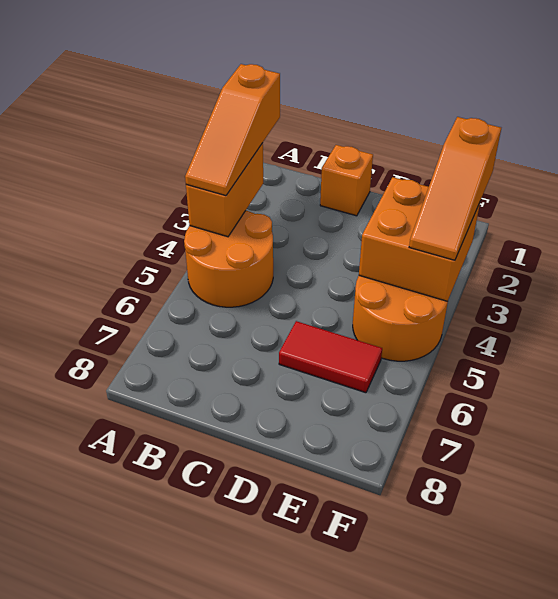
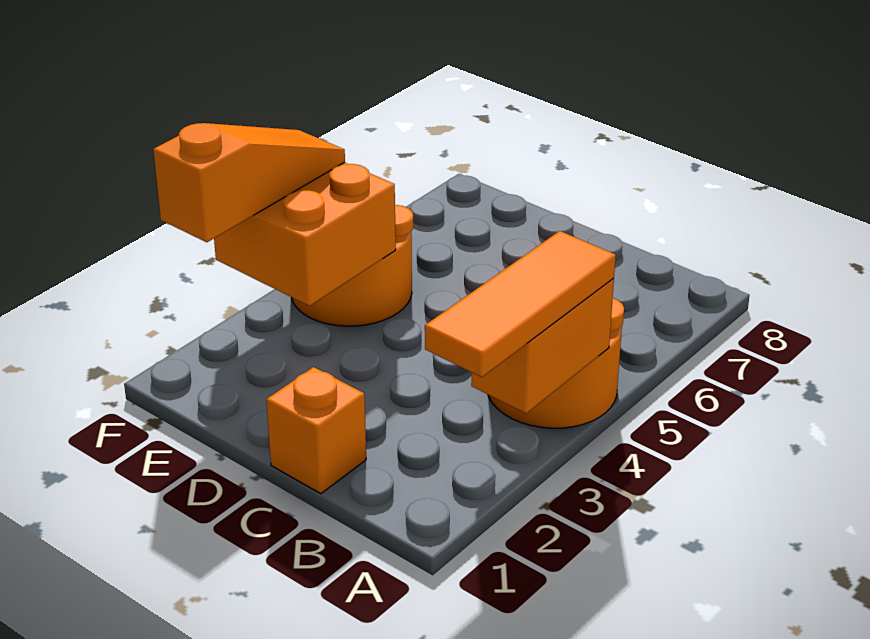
orange 1x3 slope [185,64,280,196] -> orange 1x3 tile [425,231,616,377]
red 1x2 tile [279,321,382,393] -> none

